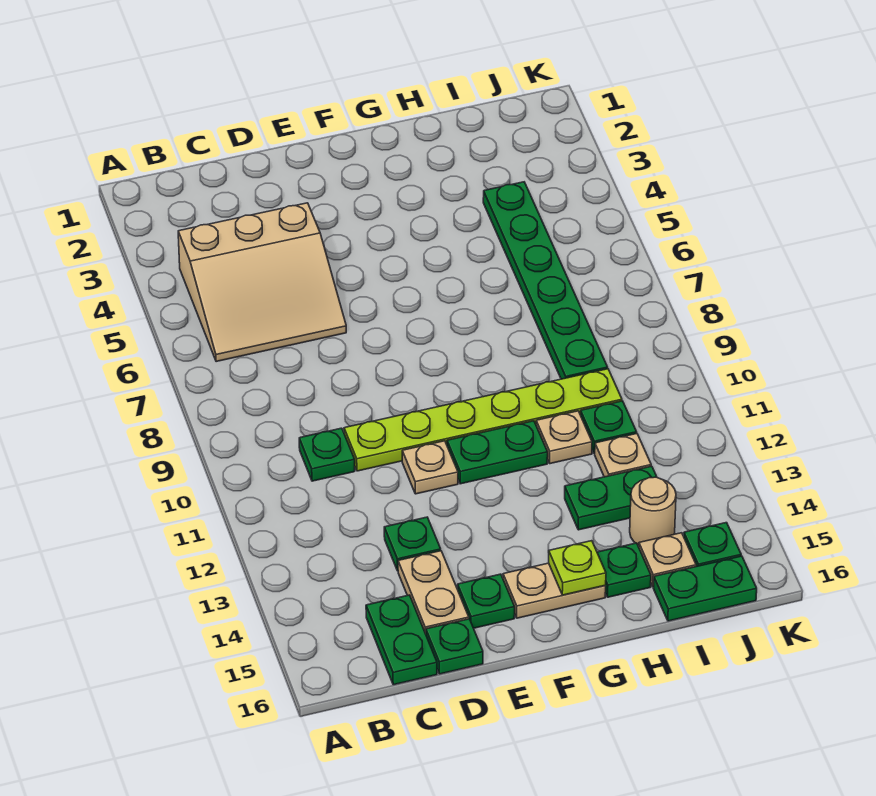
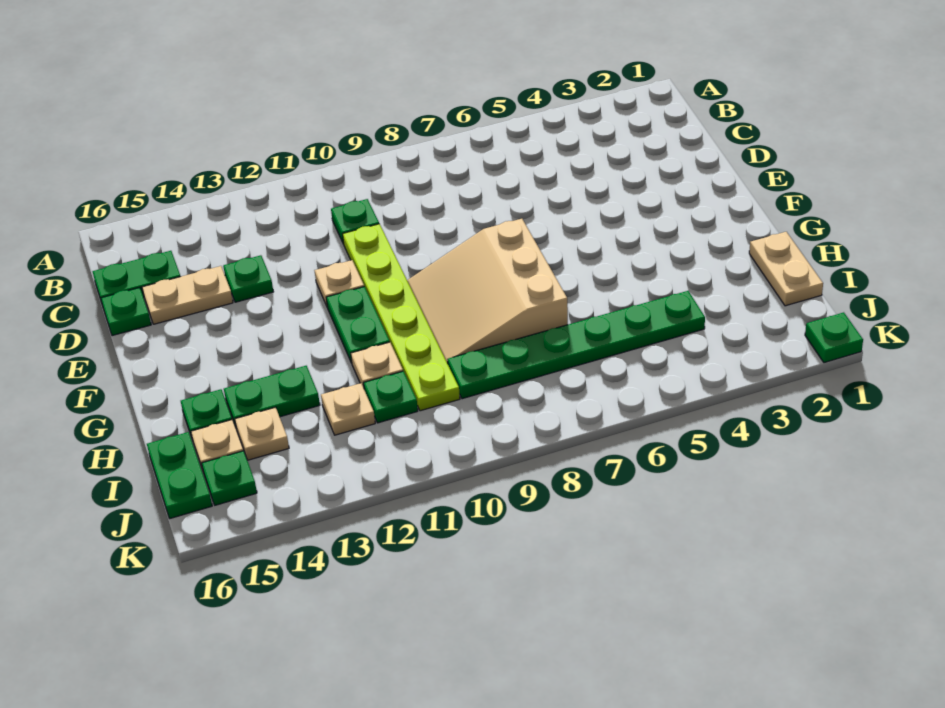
tan 3x3 slope [178,203,346,362] -> tan 3x3 slope moved to [407,219,568,363]
green 1x1 plate [458,574,515,628] -> green 1x1 plate moved to [805,312,863,363]
tan 1x2 plate [503,563,606,618] -> tan 1x2 plate moved to [749,232,823,306]
lime 1x1 plate [549,541,606,595] -> none
green 1x2 plate [565,466,657,530] -> green 1x2 plate turned to [224,366,320,427]
tan 1x1 round brick [630,477,676,545] -> tan 1x1 plate [235,407,289,460]

